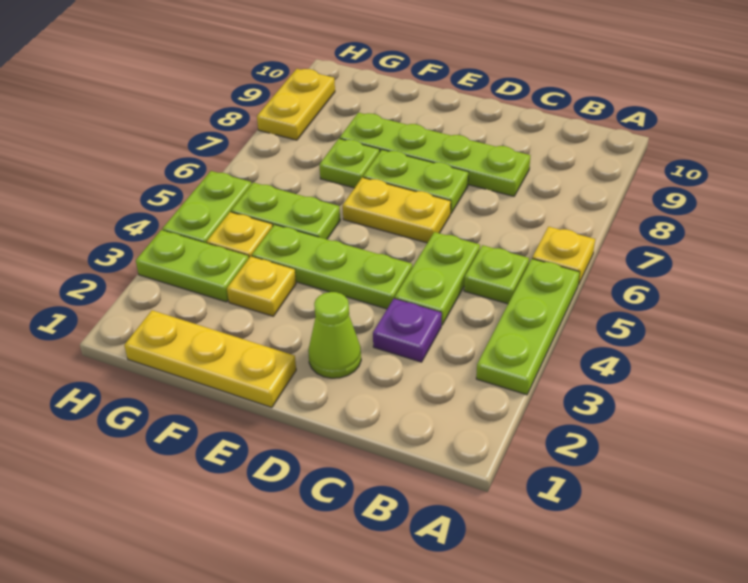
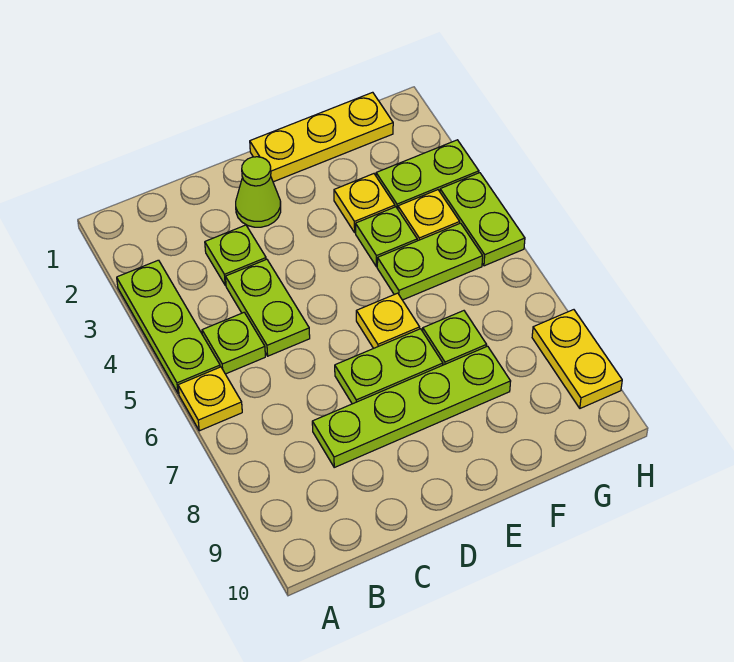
purple 1x1 plate [373,298,442,362] -> lime 1x1 plate [205,225,266,285]
lime 1x3 plate [252,225,412,309] -> lime 1x1 plate [356,207,417,267]
yellow 1x2 plate [343,177,451,243] -> yellow 1x1 plate [356,293,420,348]

